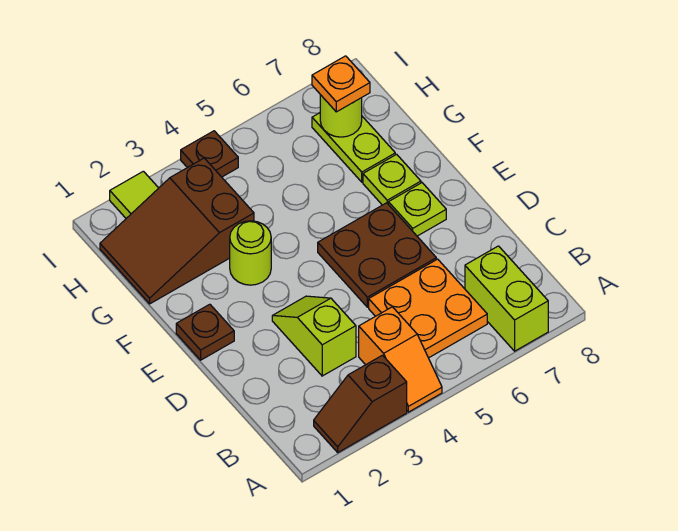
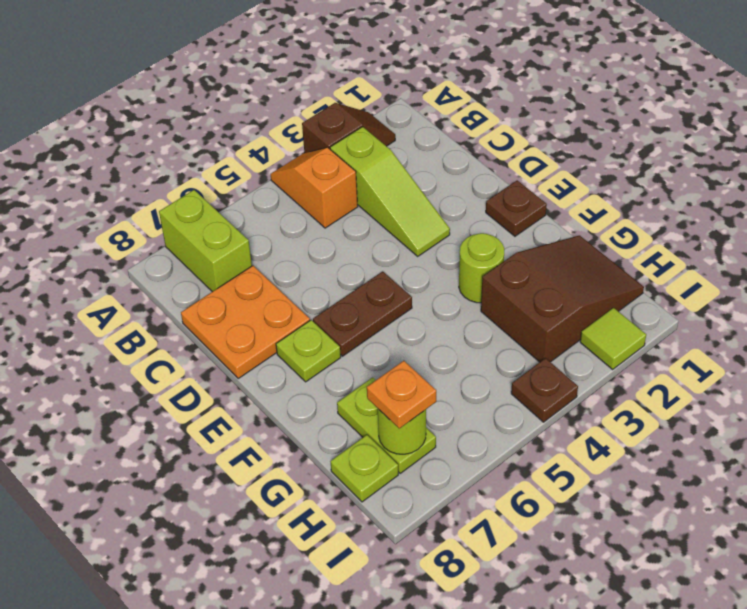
orange 2x2 plate [369,259,487,358] -> orange 2x2 plate moved to [181,266,310,378]
lime 1x2 slope [272,296,356,376] -> lime 1x3 slope [330,127,450,256]
brown 2x2 plate [318,203,436,307] -> brown 1x2 plate [313,271,412,356]
lime 1x1 plate [363,154,421,205] -> lime 1x1 plate moved to [330,435,398,502]

